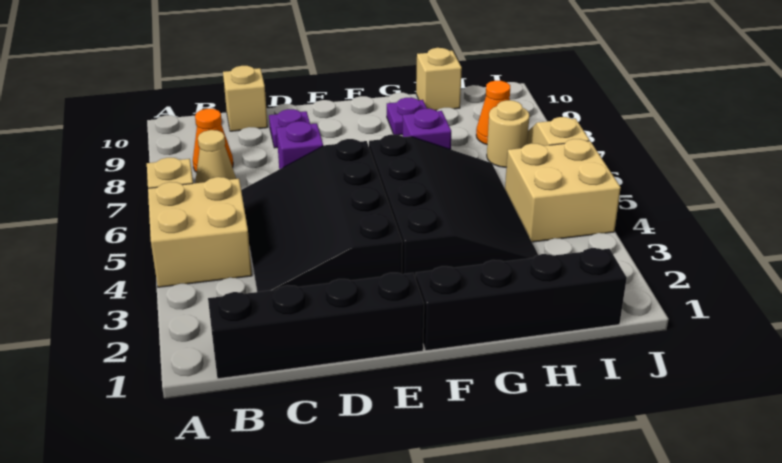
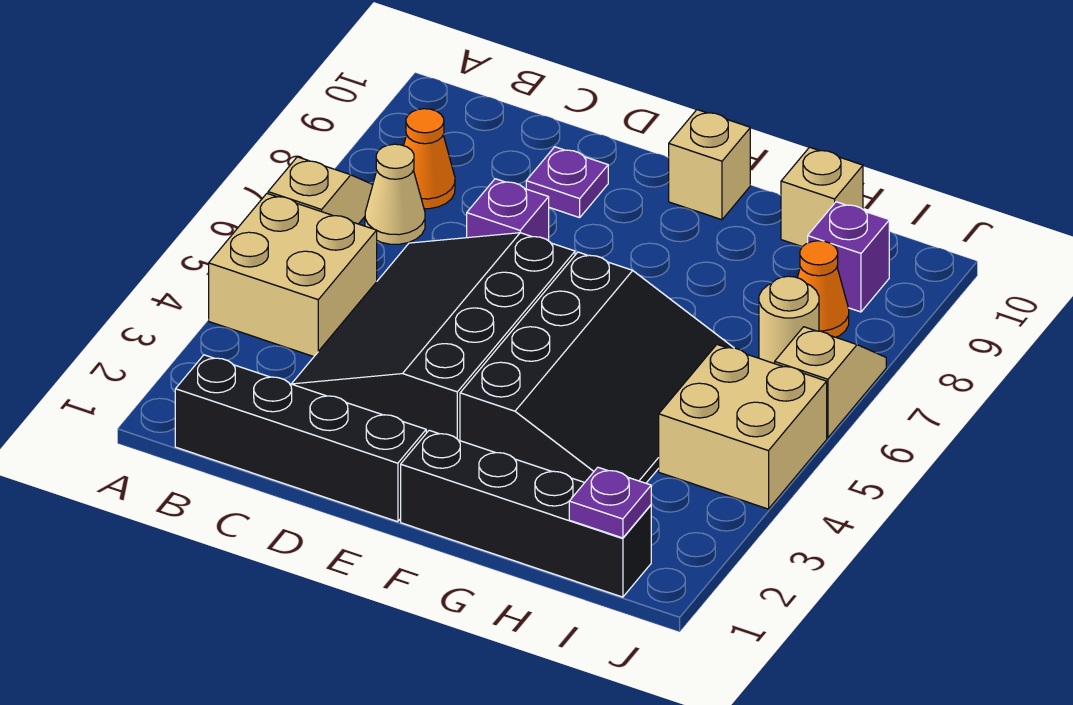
tan 1x1 brick [223,66,268,131] -> tan 1x1 brick moved to [669,110,750,220]
purple 1x1 brick [403,109,451,149] -> purple 1x1 brick moved to [808,202,889,312]
purple 1x1 plate [387,98,427,135] -> purple 1x1 plate moved to [569,467,651,538]

